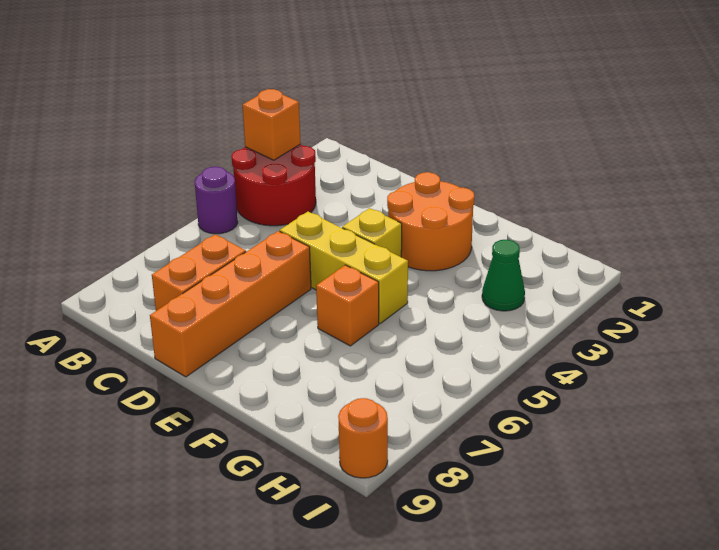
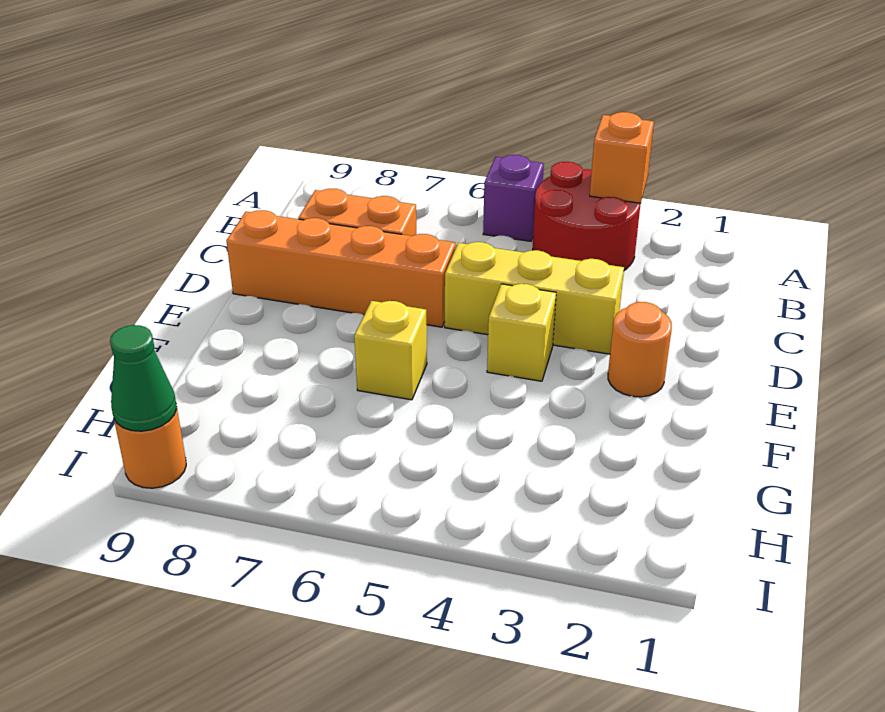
purple 1x1 round brick [195,167,238,234] -> purple 1x1 brick [483,155,544,241]
yellow 1x3 brick [280,212,408,323] -> yellow 1x3 brick turned to [445,242,624,354]
orange 2x2 round brick [387,172,475,271] -> orange 1x1 round brick [608,302,672,397]
orange 1x1 brick [316,265,379,346] -> yellow 1x1 brick [354,301,427,400]
green 1x1 cone [482,240,525,311] -> green 1x1 cone moved to [110,325,177,431]

